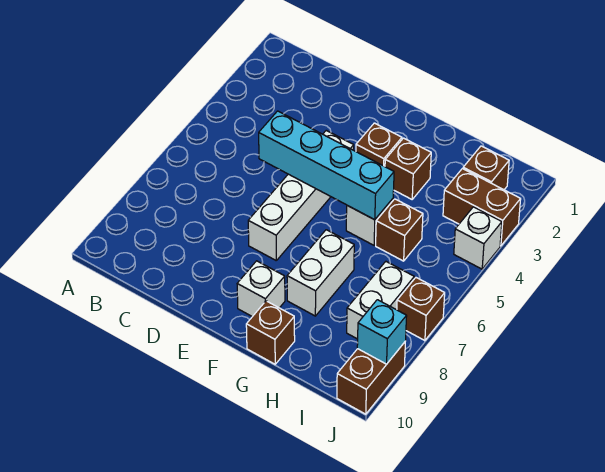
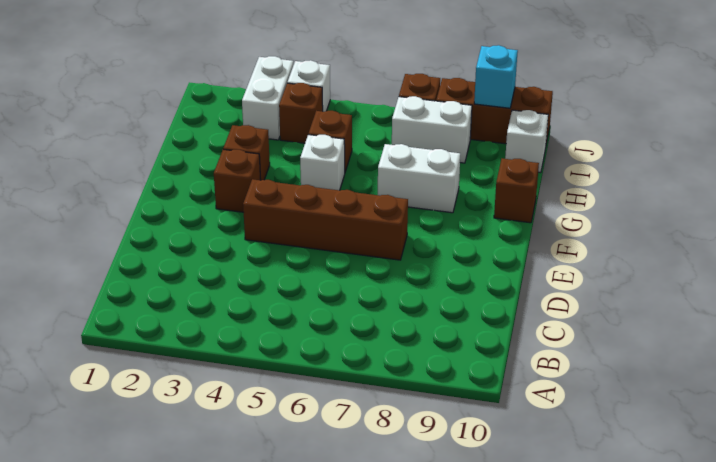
cyan 1x4 brick [259,111,394,220] -> none
white 1x4 brick [248,130,354,260] -> brown 1x4 brick [243,179,408,260]
white 1x1 brick [237,261,285,317] -> white 1x1 brick moved to [505,110,548,173]
brown 1x1 brick [463,146,509,190] -> brown 1x1 brick moved to [279,83,323,143]
brown 1x2 brick [443,169,521,246] -> white 1x2 brick [242,56,294,140]
brown 1x2 brick [337,342,405,414] -> brown 1x3 brick [436,78,553,144]

